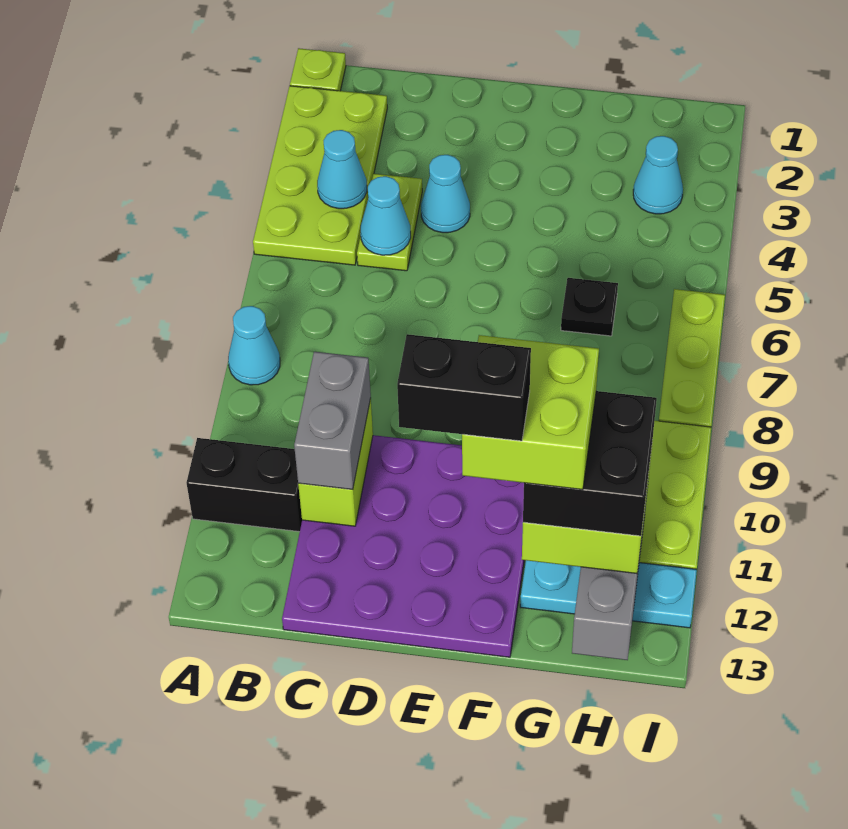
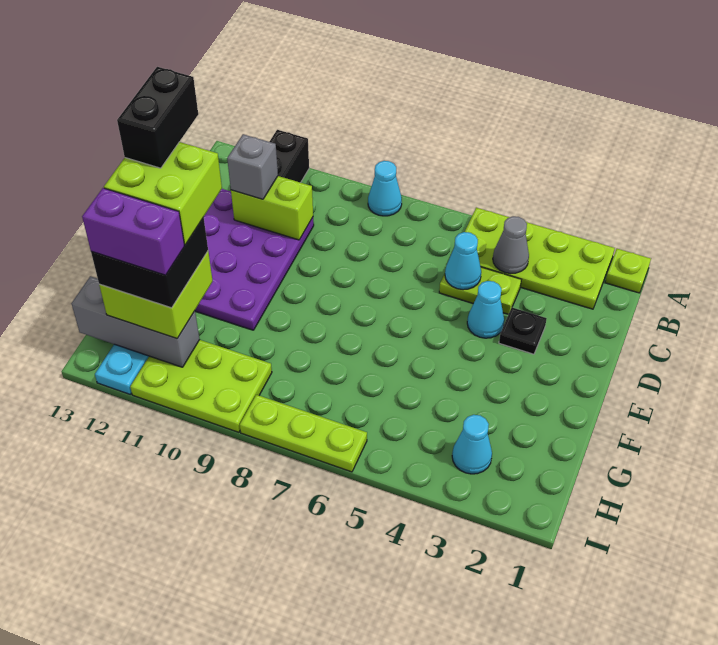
cyan 1x1 cone [317,130,367,209] -> grey 1x1 cone [493,216,529,274]
grey 1x2 brick [294,352,371,489] -> grey 1x1 brick [227,134,278,199]
black 1x1 plate [561,278,618,336] -> black 1x1 plate moved to [499,308,547,354]
none -> purple 1x2 brick [82,188,185,275]

